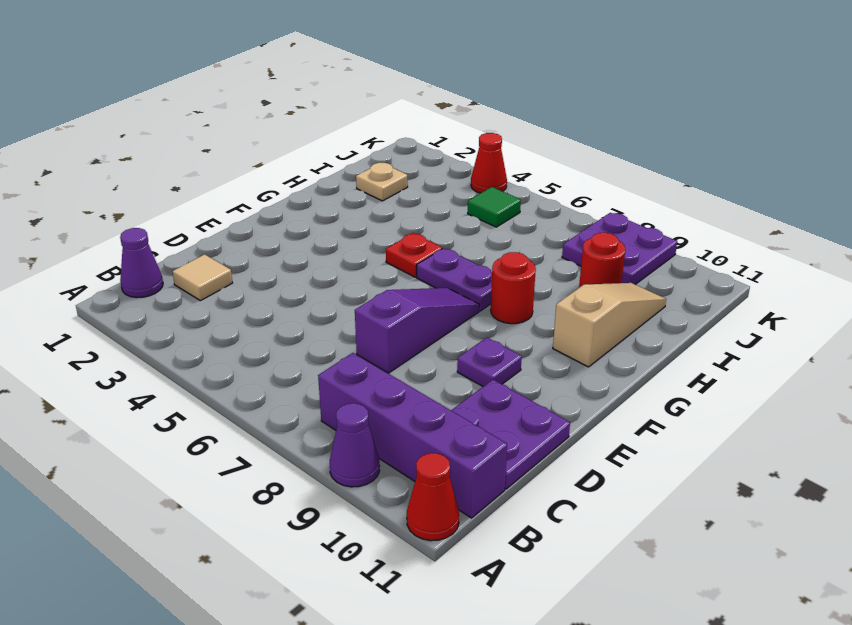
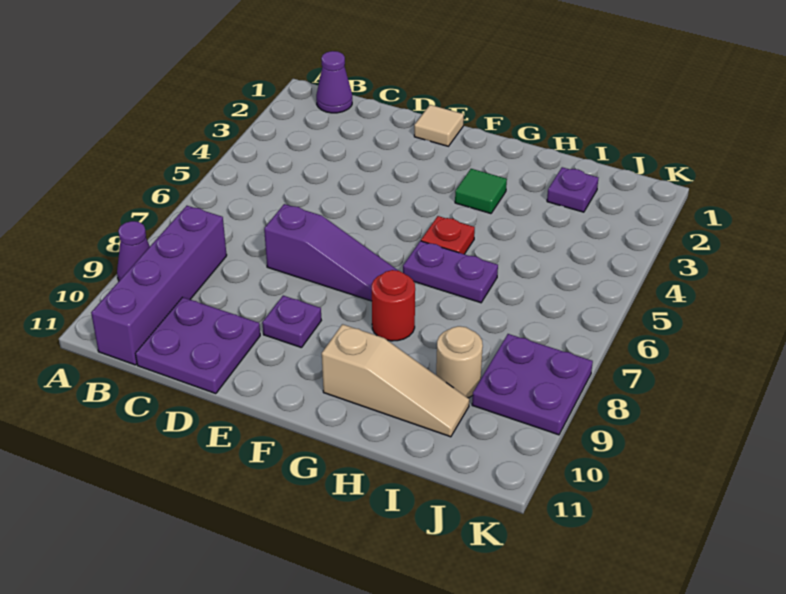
red 1x1 cone [407,453,459,541] -> none
tan 1x1 tile [172,254,232,301] -> tan 1x1 tile moved to [414,105,464,146]
purple 1x2 plate [417,248,492,311] -> purple 1x2 plate turned to [403,241,498,303]
tan 1x1 plate [356,163,408,201] -> purple 1x1 plate [547,167,598,212]
red 1x1 round brick [579,233,625,288] -> tan 1x1 round brick [436,326,483,398]
green 1x1 tile [468,187,521,227] -> green 1x1 tile moved to [455,169,507,214]
red 1x1 cone [471,133,507,193] -> none

